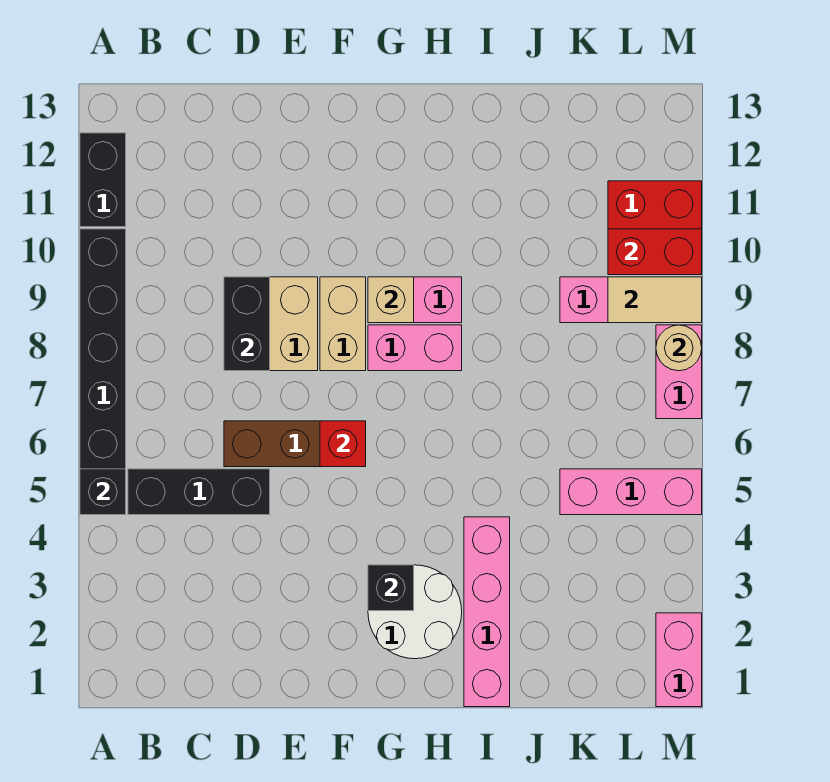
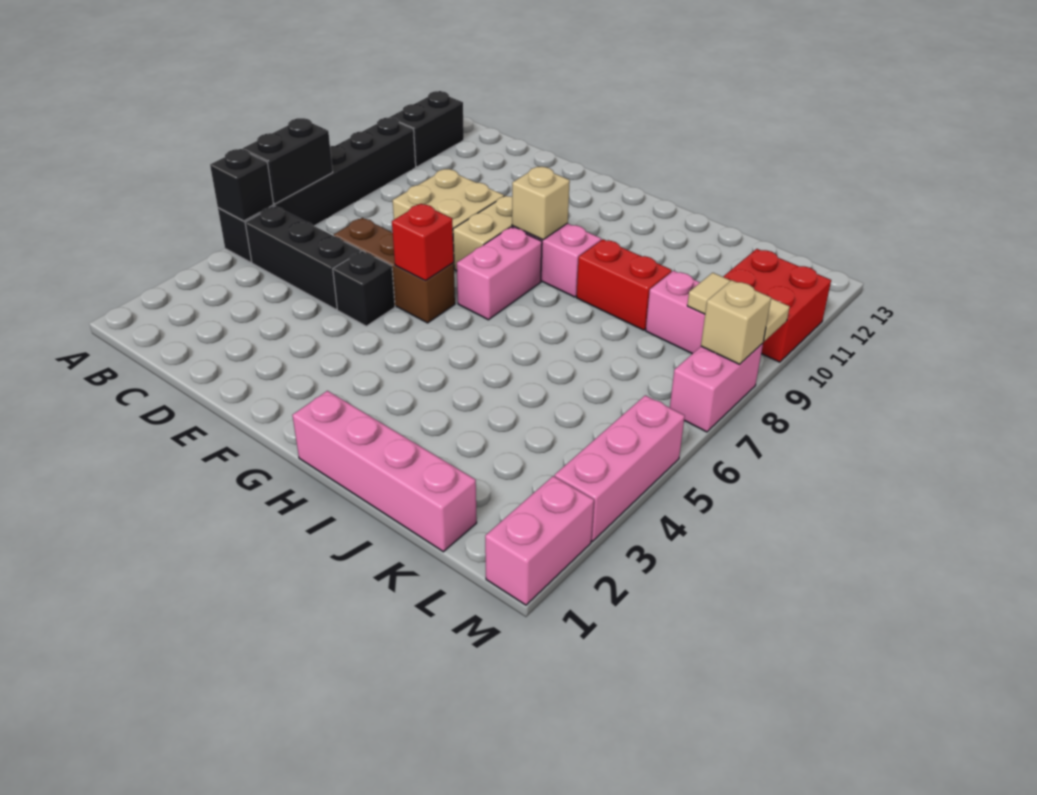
black 1x2 brick [224,277,270,371] -> black 1x2 brick moved to [243,118,333,204]
white 2x2 round brick [368,565,462,659] -> none
black 1x1 brick [368,565,414,611] -> black 1x1 brick moved to [333,251,395,326]
pink 1x2 brick [368,325,462,371] -> pink 1x2 brick turned to [457,227,542,320]
pink 1x4 brick [464,517,510,707] -> pink 1x4 brick turned to [292,391,477,552]
pink 1x3 brick [560,469,702,515] -> pink 1x3 brick turned to [555,395,685,542]
red 1x2 brick [608,229,702,275] -> red 1x2 brick moved to [577,239,672,330]
tan 1x1 round brick [656,325,702,371] -> tan 1x1 brick [701,280,771,364]

